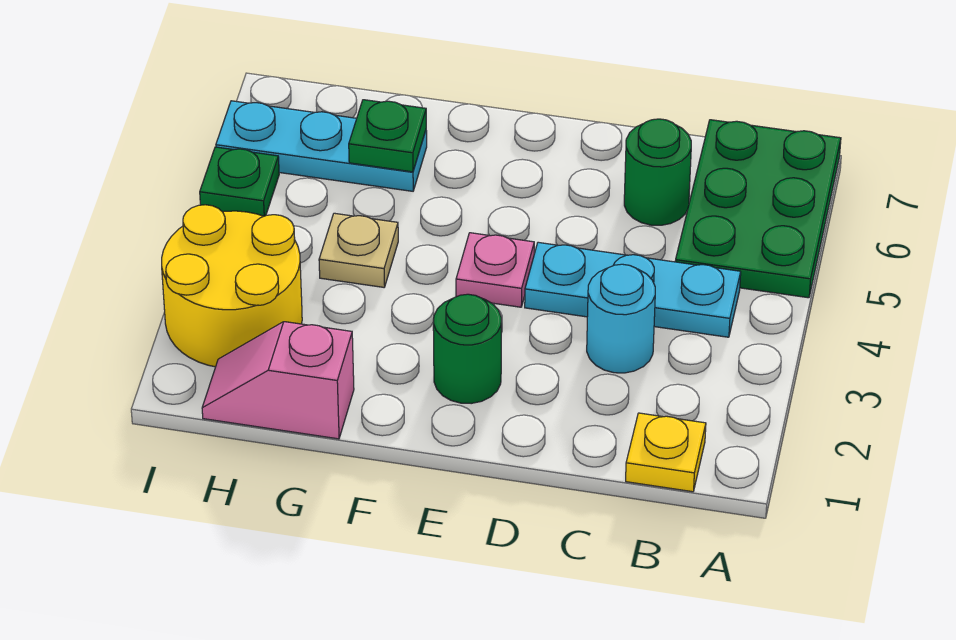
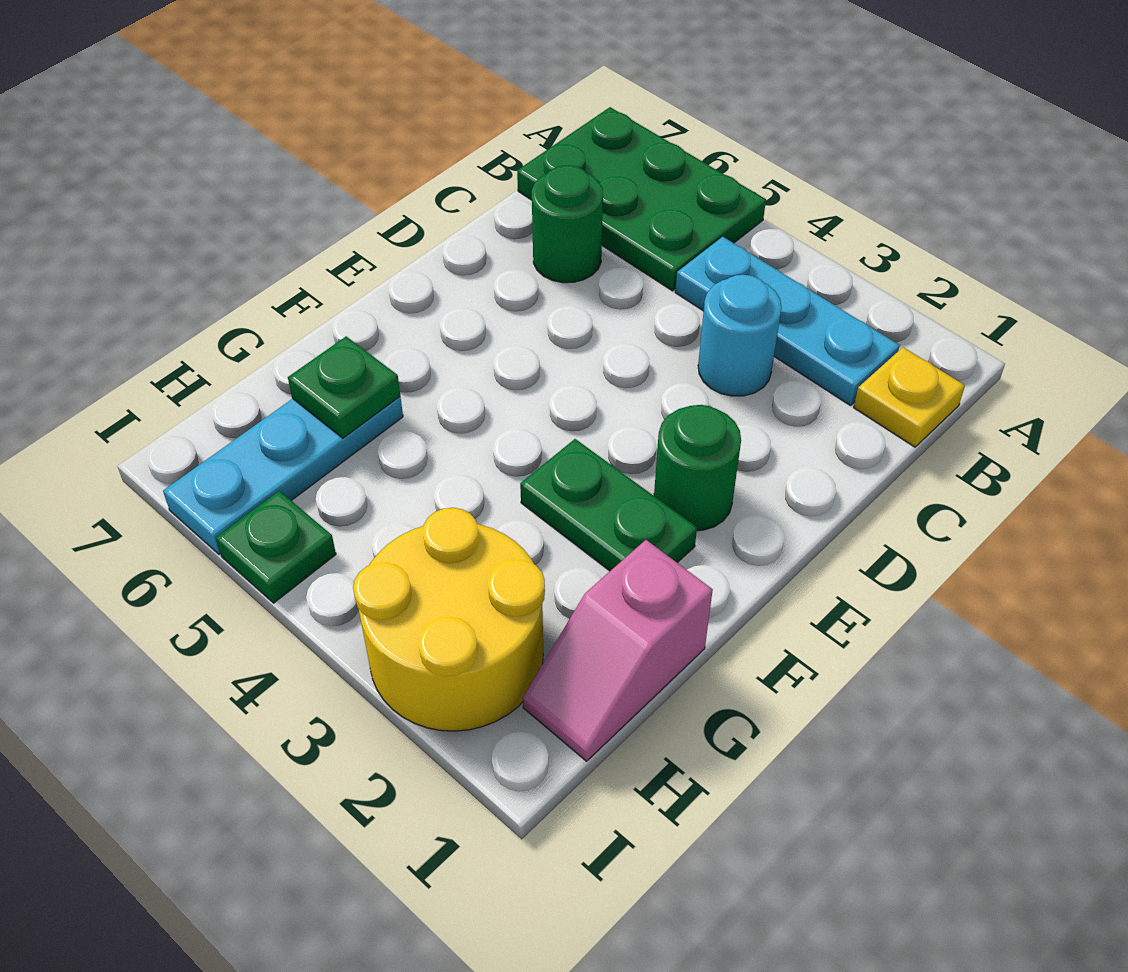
cyan 1x3 plate [525,242,741,337] -> cyan 1x3 plate turned to [675,237,900,406]
pink 1x1 plate [456,233,534,307] -> none
none -> green 1x2 plate [520,439,697,571]
tan 1x1 plate [319,213,398,287] -> none

